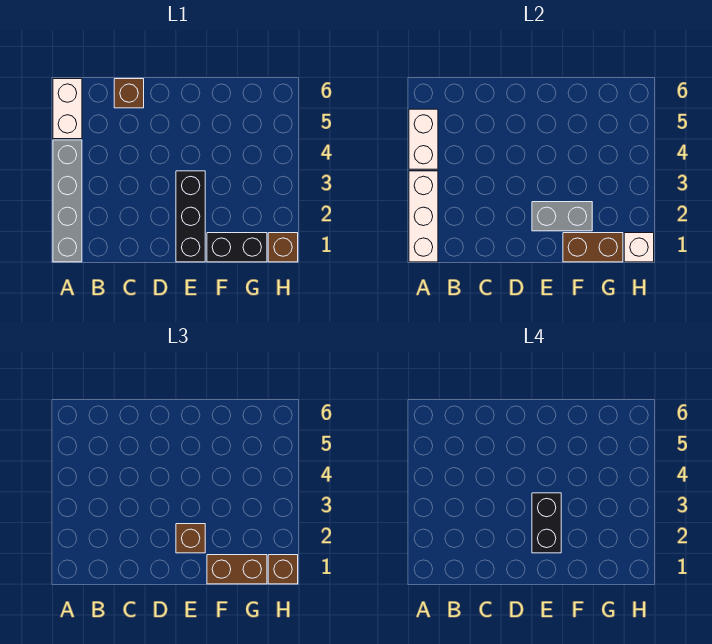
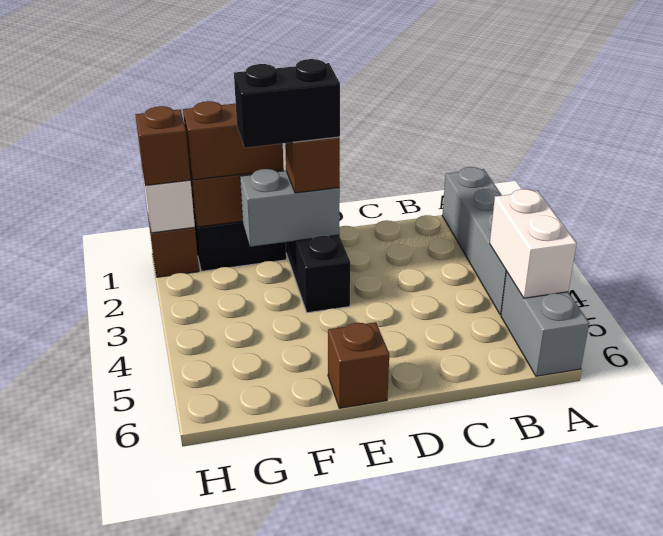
white 1x3 brick [409,171,438,262] -> none
white 1x2 brick [53,79,82,139] -> grey 1x2 brick [501,271,589,376]
brown 1x1 brick [114,79,144,108] -> brown 1x1 brick moved to [328,322,389,408]
black 1x2 brick [532,493,561,553] -> black 1x2 brick turned to [234,59,340,148]

